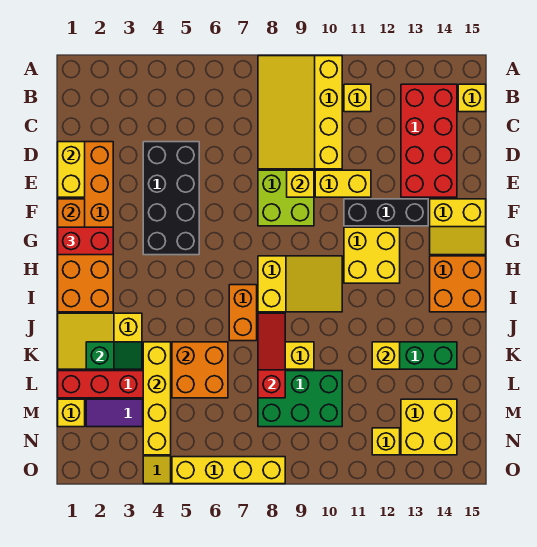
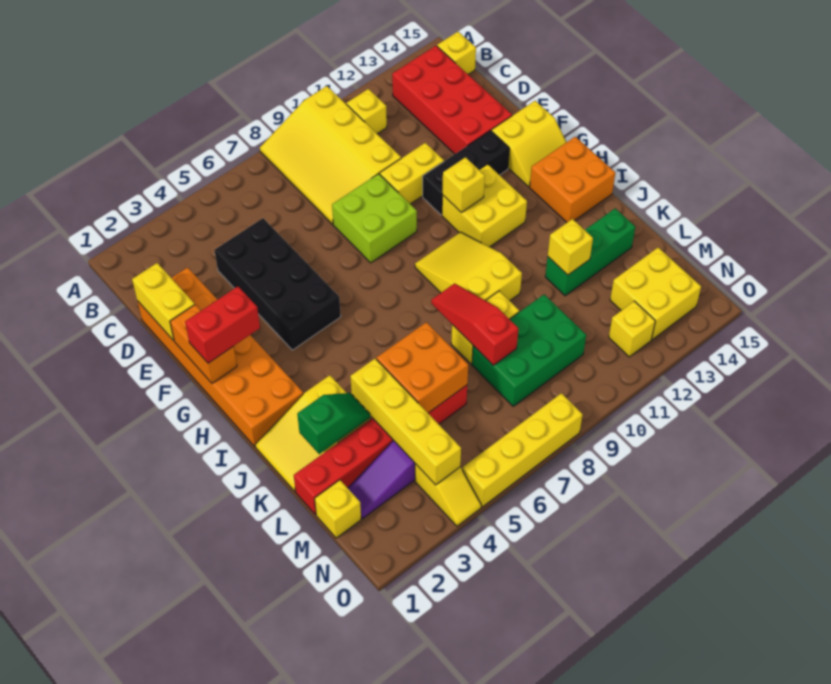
yellow 1x1 brick [287,170,314,197] -> yellow 1x1 brick moved to [442,157,485,212]
yellow 2x3 slope [258,256,342,312] -> yellow 2x3 slope turned to [415,232,522,301]
orange 1x2 brick [229,285,257,341] -> none

